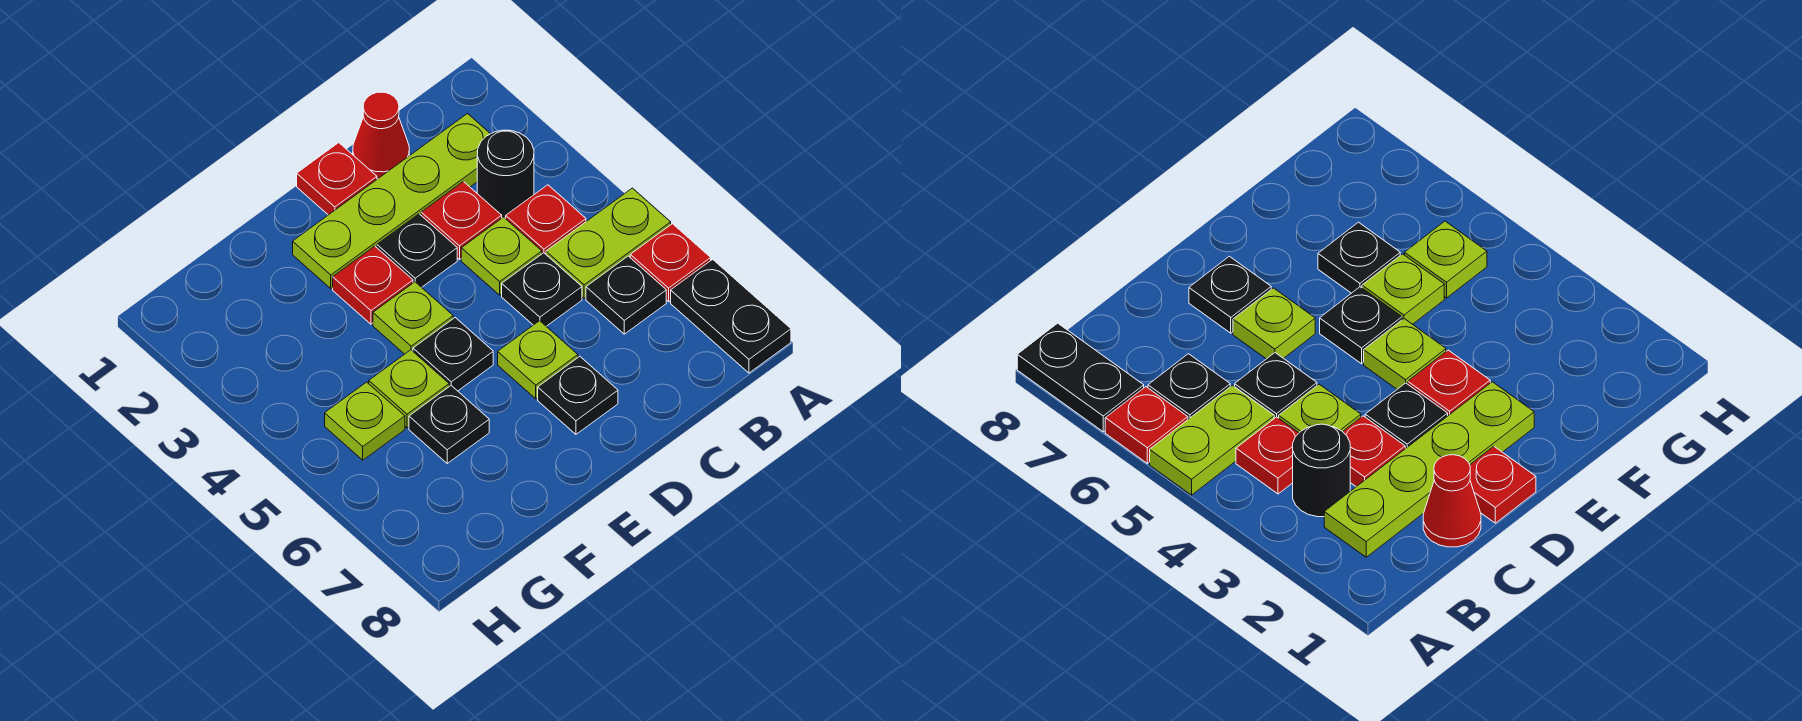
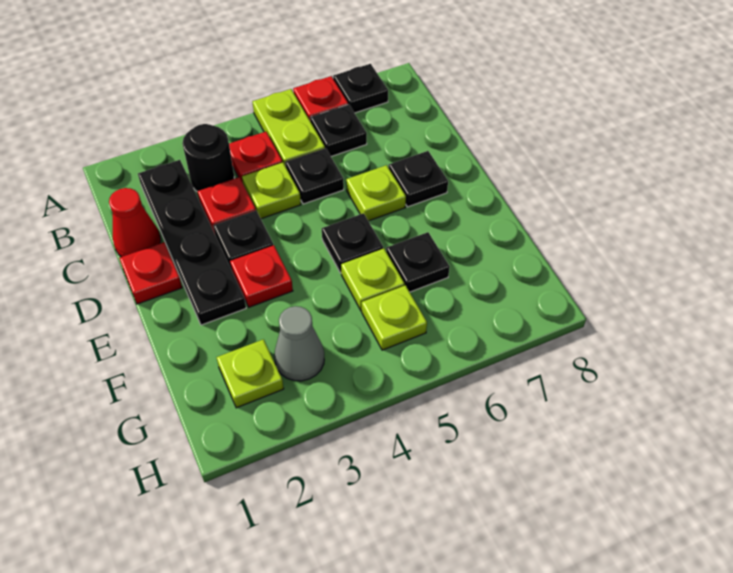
black 1x2 plate [671,259,791,373] -> black 1x1 plate [333,64,388,113]
lime 1x4 plate [293,114,490,289] -> black 1x4 plate [138,160,246,325]
lime 1x1 plate [373,282,453,354] -> lime 1x1 plate moved to [216,339,284,408]
none -> grey 1x1 cone [274,306,324,381]

